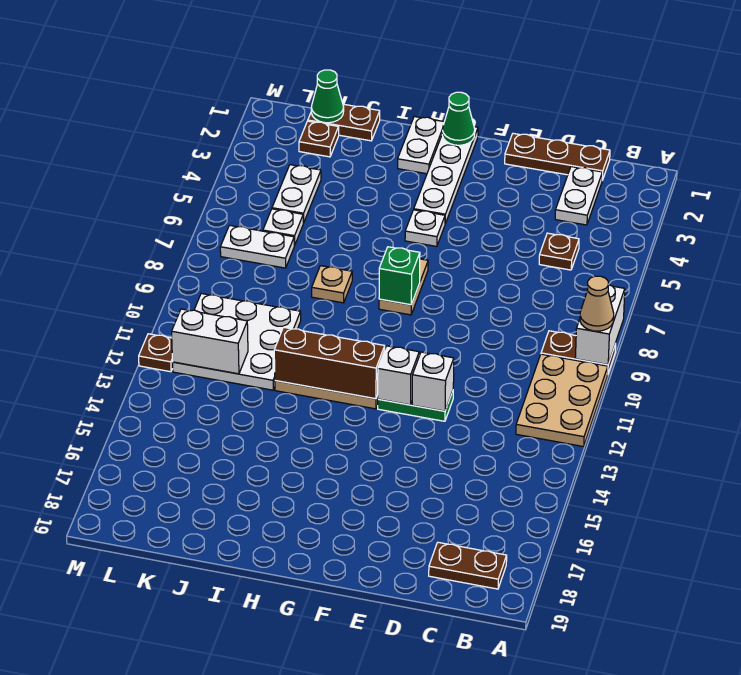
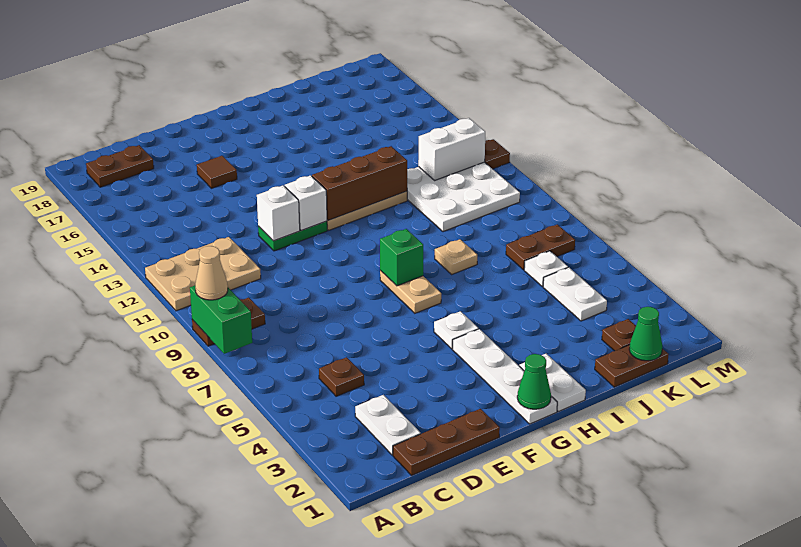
white 1x2 brick [575,285,625,365] -> green 1x2 brick [190,286,252,354]
tan 2x3 plate [516,354,608,447] -> tan 2x3 plate turned to [145,237,261,311]
none -> brown 1x1 tile [197,156,237,188]
white 1x2 plate [220,225,294,268] -> brown 1x2 plate [506,224,575,270]

